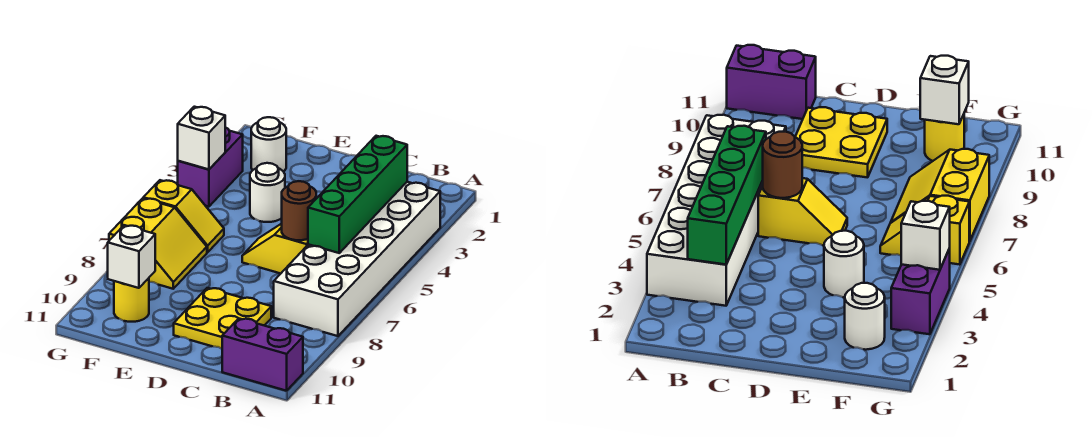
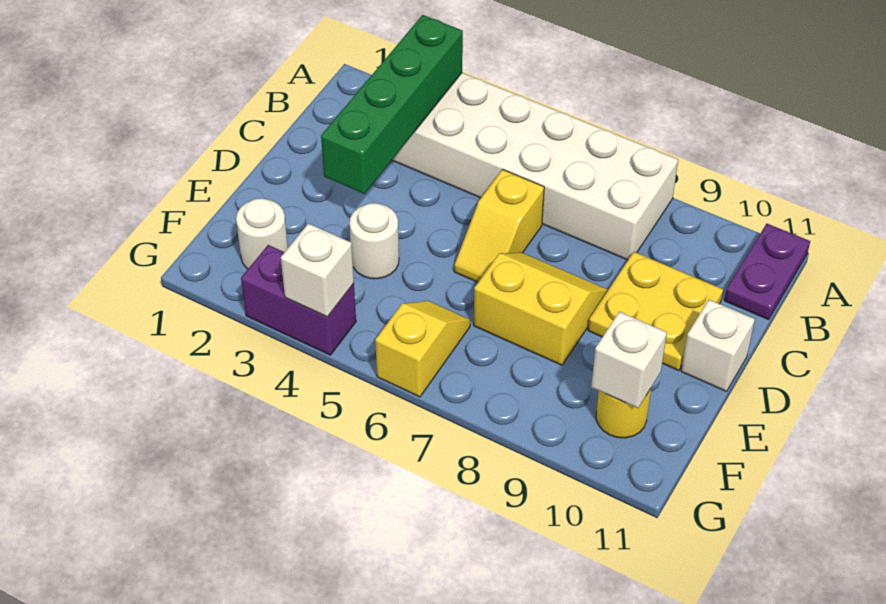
purple 1x2 brick [222,318,303,391] -> purple 1x2 plate [724,224,810,320]
green 1x4 brick [308,136,407,253] -> green 1x4 brick turned to [321,15,463,194]
brown 1x1 round brick [282,181,316,240] -> none
none -> white 1x1 brick [681,300,755,391]
yellow 2x2 slope [109,198,207,289] -> yellow 2x2 slope moved to [474,252,608,365]

